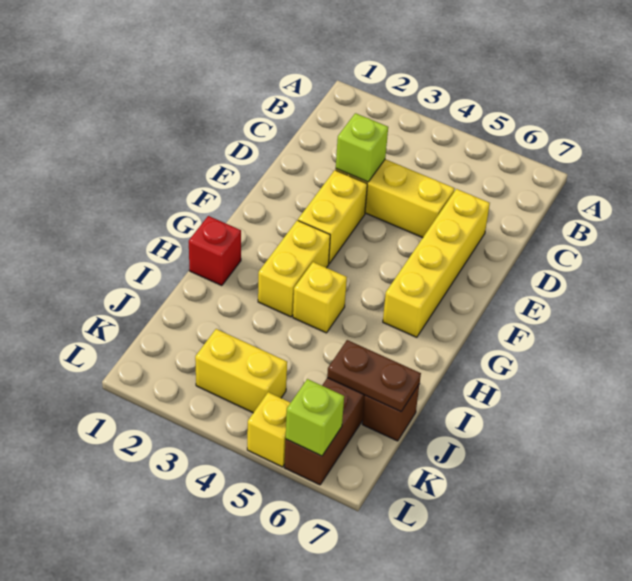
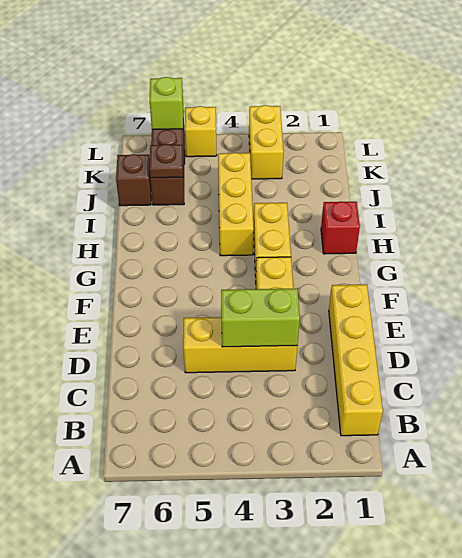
lime 1x1 brick [336,113,388,182] -> lime 1x2 brick [221,288,300,347]
yellow 1x4 brick [383,189,490,337] -> yellow 1x4 brick moved to [329,285,383,436]
yellow 1x1 brick [293,262,347,333] -> yellow 1x3 brick [218,153,254,256]
brown 1x2 plate [327,340,421,412] -> brown 1x1 plate [149,144,183,178]
yellow 1x2 brick [195,329,287,413] -> yellow 1x2 brick turned to [249,105,283,179]

